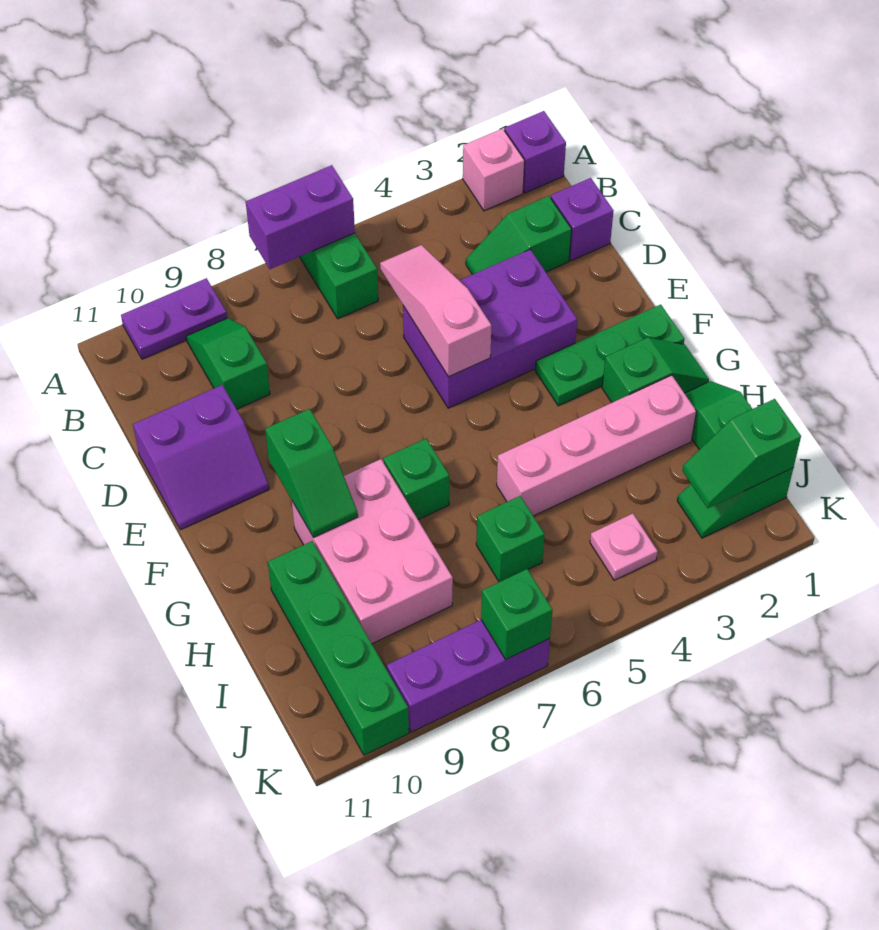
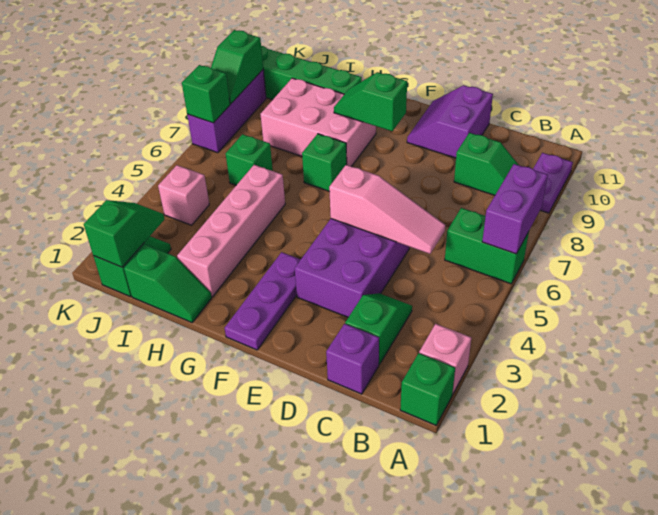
purple 1x1 brick [505,111,566,193] -> green 1x1 brick [400,353,455,425]
green 1x3 plate [535,305,684,406] -> purple 1x3 plate [225,252,301,350]
green 1x2 slope [602,338,709,402] -> green 1x2 slope moved to [211,30,263,104]
pink 1x1 plate [590,514,658,580] -> pink 1x1 brick [158,165,209,225]

